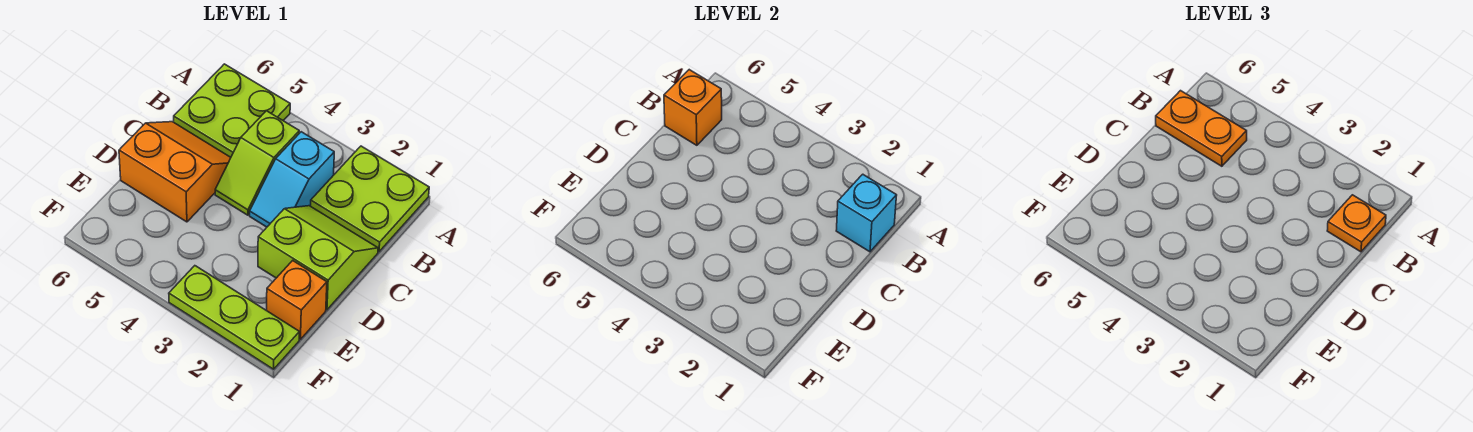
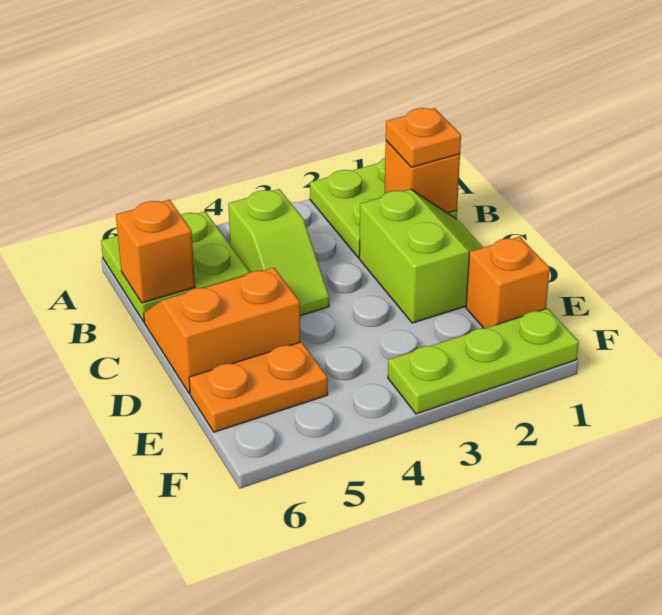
cyan 1x1 brick [836,174,897,252] -> orange 1x1 brick [385,141,460,213]
cyan 1x2 slope [250,132,334,227] -> none
orange 1x2 plate [1156,91,1247,166] -> orange 1x2 plate moved to [189,342,328,432]
lime 2x2 slope [258,206,378,310] -> lime 2x2 slope turned to [359,189,483,323]

